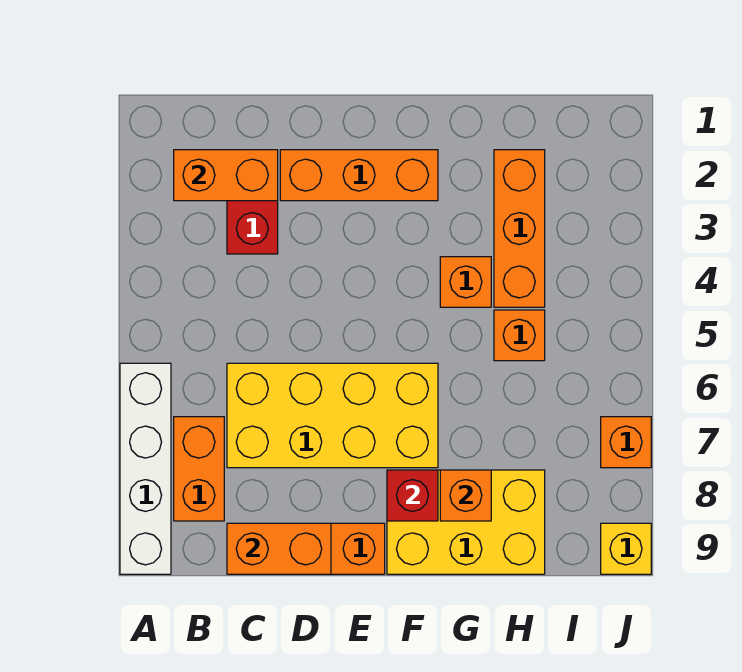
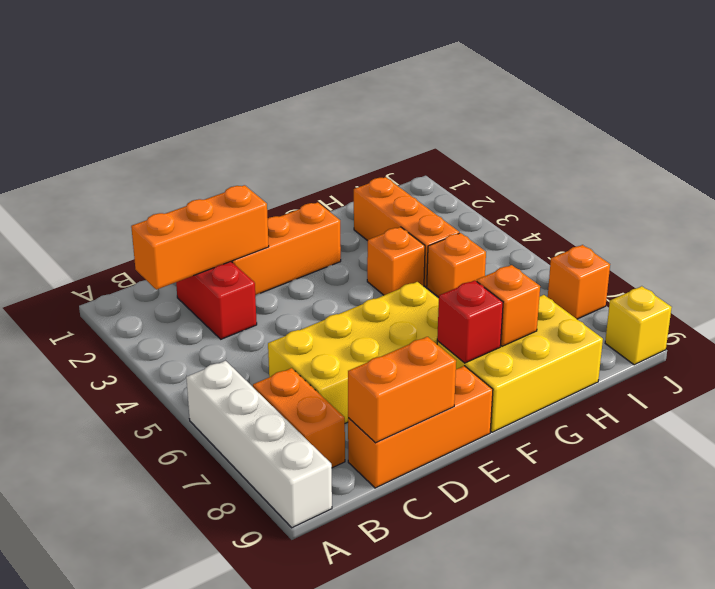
orange 1x2 brick [174,150,278,201] -> orange 1x3 brick [131,185,269,290]

